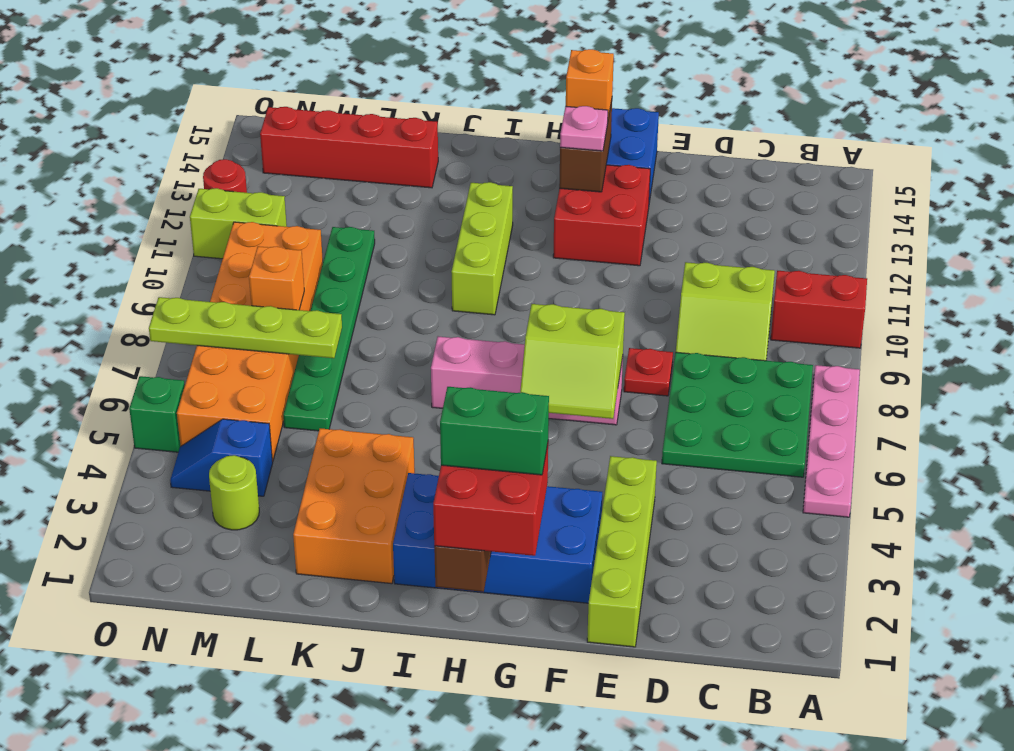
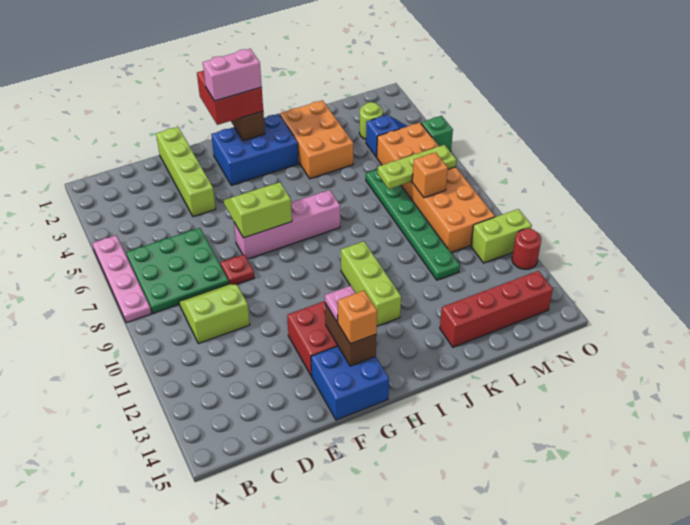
red 1x2 brick [771,271,867,348] -> none
blue 2x4 brick [393,473,602,603] -> blue 2x3 brick [211,114,299,185]
green 1x2 brick [440,387,549,475] -> pink 1x2 brick [203,49,262,101]
lime 1x4 plate [149,297,342,358] -> lime 1x3 plate [377,145,456,189]

